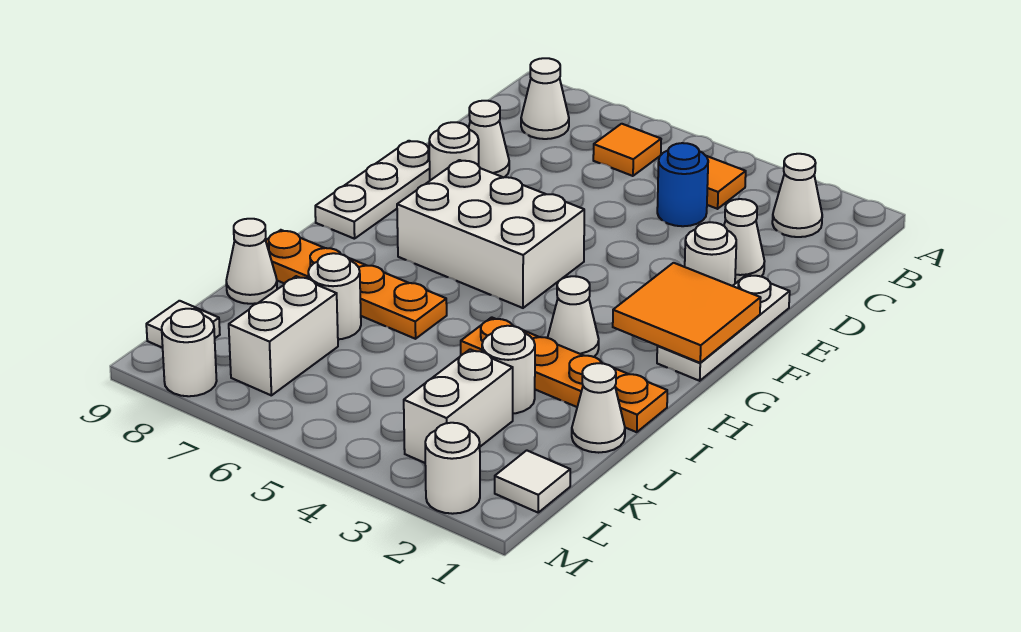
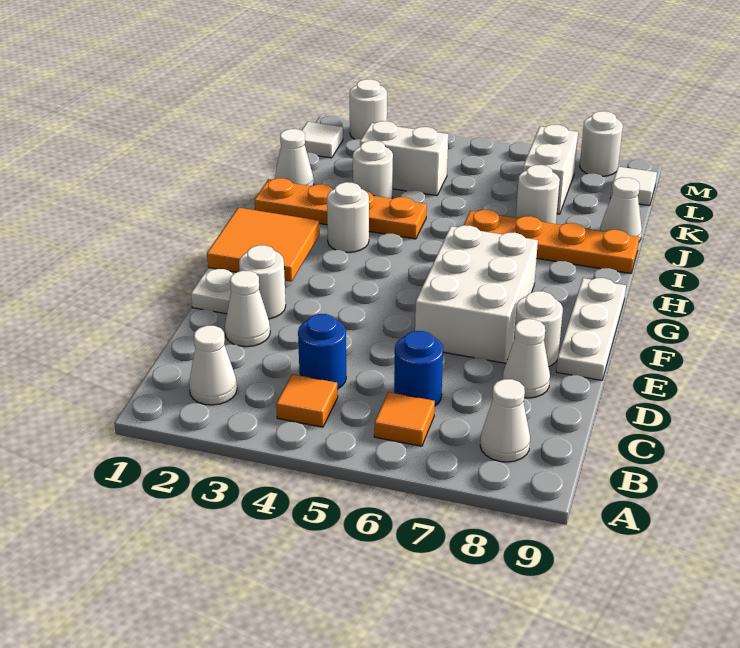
none -> blue 1x1 round brick [394,331,443,406]
white 2x3 brick [397,160,584,308] -> white 2x3 brick turned to [415,225,538,363]
white 1x1 cone [548,276,599,357] -> white 1x1 round brick [327,182,369,252]
white 1x2 brick [404,349,513,463] -> white 1x2 brick turned to [360,121,448,196]

